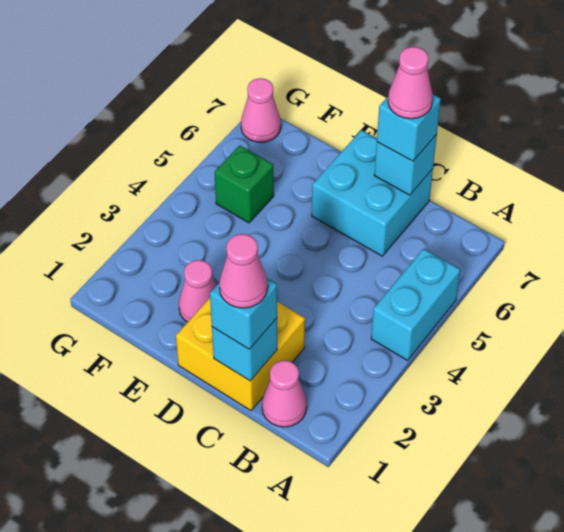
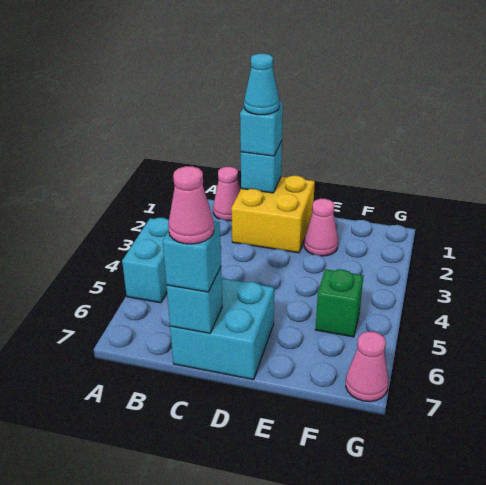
pink 1x1 cone [219,234,268,308] -> cyan 1x1 cone [244,53,279,115]

